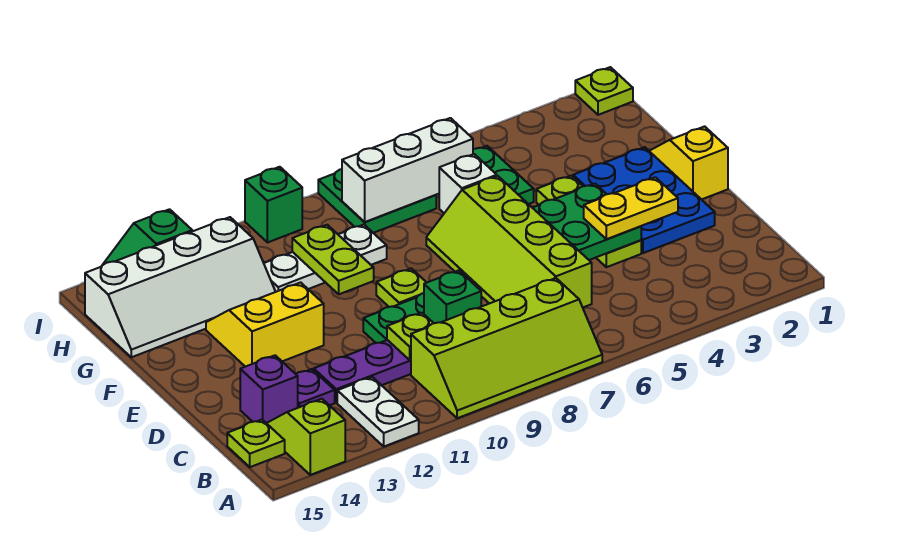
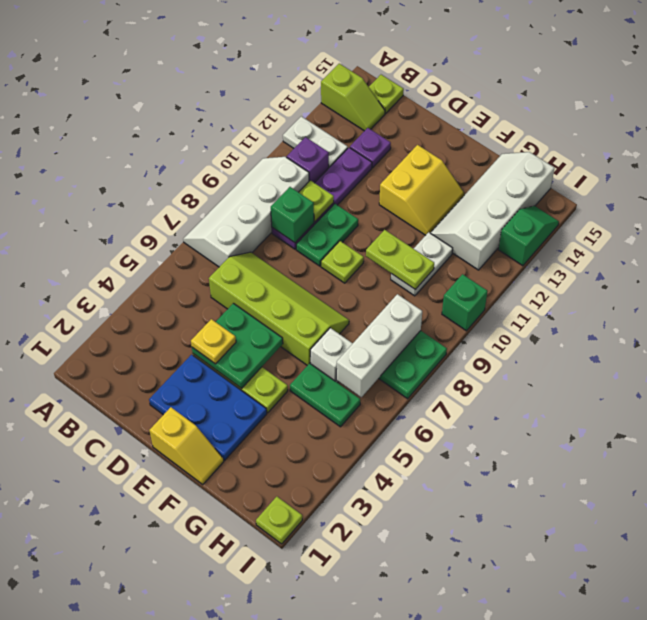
lime 2x4 slope [411,278,602,418] -> white 2x4 slope [183,157,309,267]
purple 1x1 brick [240,355,298,423] -> purple 1x1 brick moved to [287,137,329,183]
yellow 1x2 plate [584,177,678,239] -> yellow 1x1 plate [191,319,236,364]
white 1x3 plate [264,225,387,292] -> white 1x2 plate [391,232,453,296]

